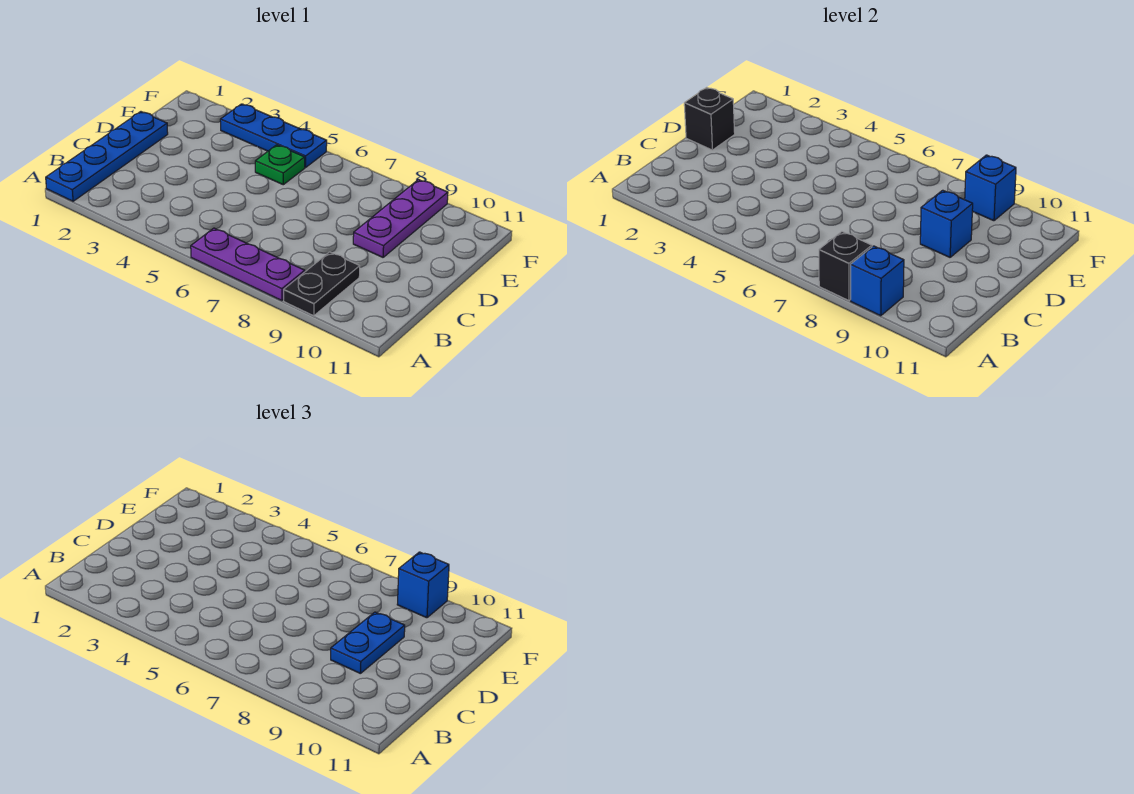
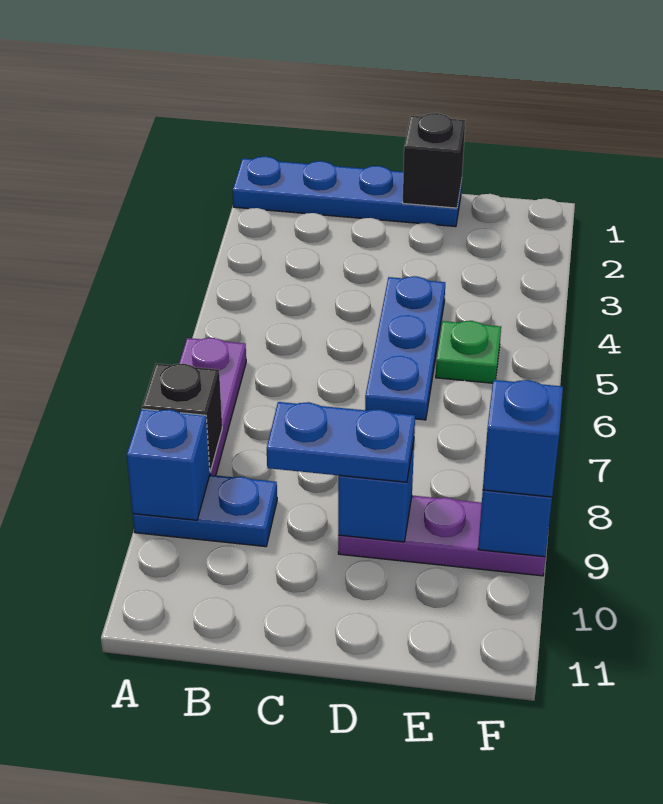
black 1x2 plate [284,252,360,316] -> blue 1x2 plate [133,475,277,547]
blue 1x3 plate [220,104,327,168] -> blue 1x3 plate moved to [365,276,445,420]

